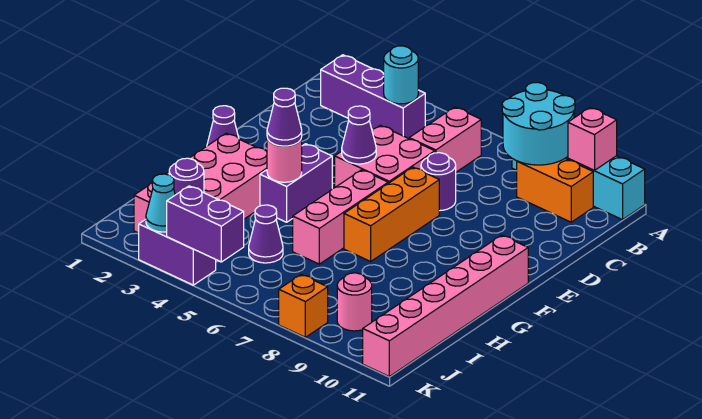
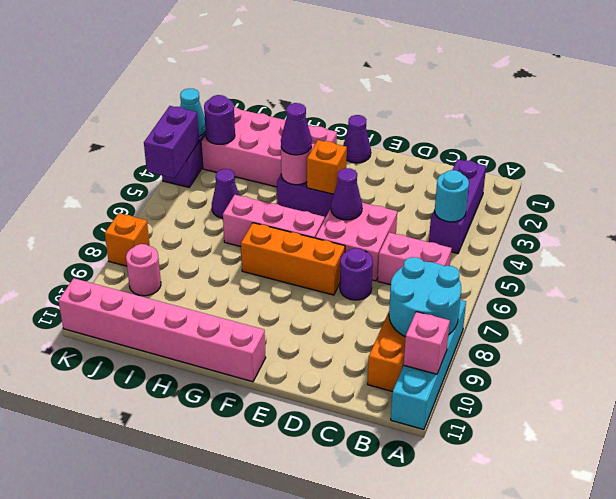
none -> orange 1x1 brick [307,140,347,195]

